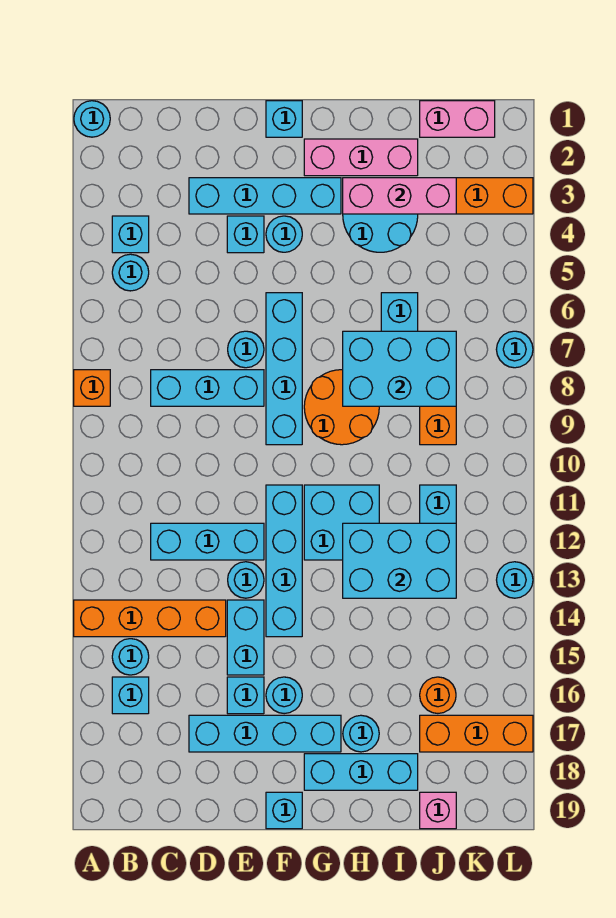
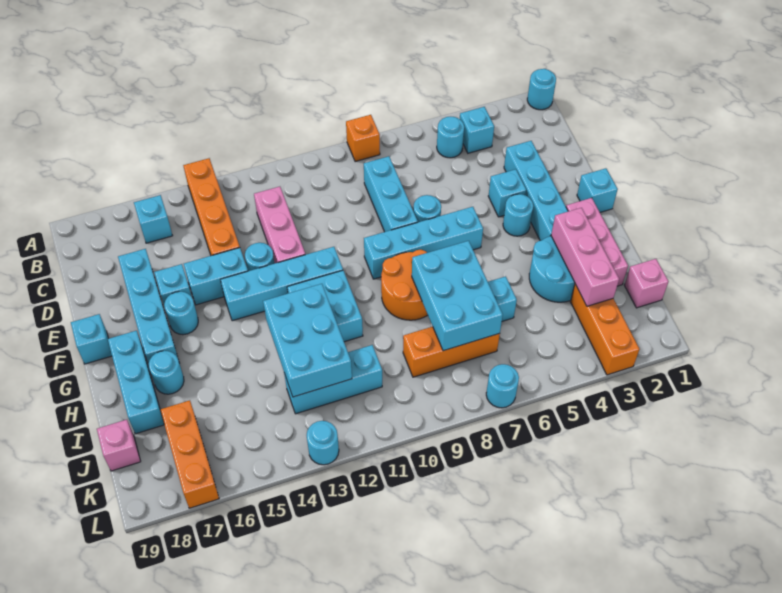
cyan 1x1 round brick [112,639,149,675] -> none
cyan 1x3 brick [151,523,264,560] -> pink 1x3 brick [254,187,305,263]
pink 1x2 brick [420,101,495,137] -> pink 1x1 brick [624,259,669,308]
orange 1x1 round brick [420,677,456,713] -> none

